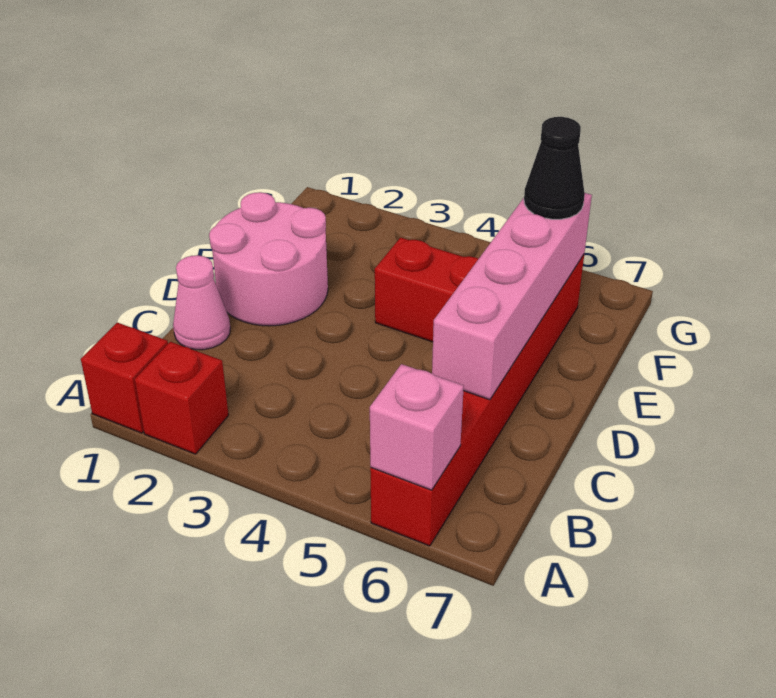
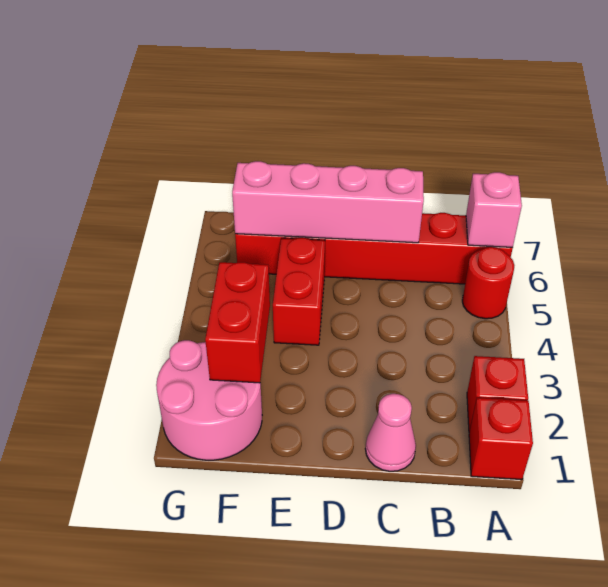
none -> red 1x1 round brick [462,247,514,319]
pink 2x2 round brick [209,192,328,326] -> pink 2x2 round brick moved to [156,340,262,460]
none -> red 1x2 brick [205,262,270,383]
black 1x1 cone [524,117,585,219] -> none

